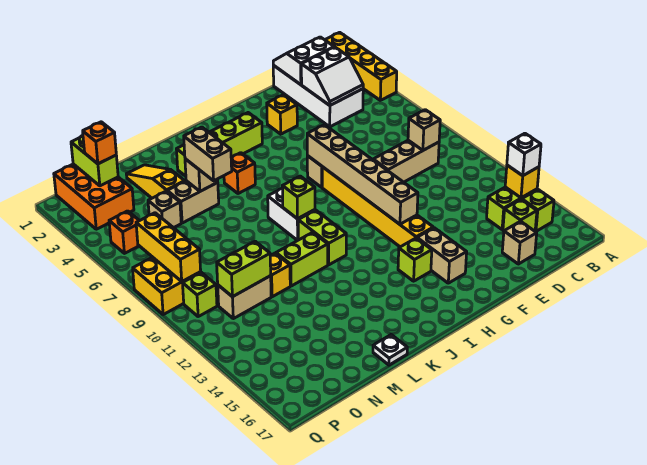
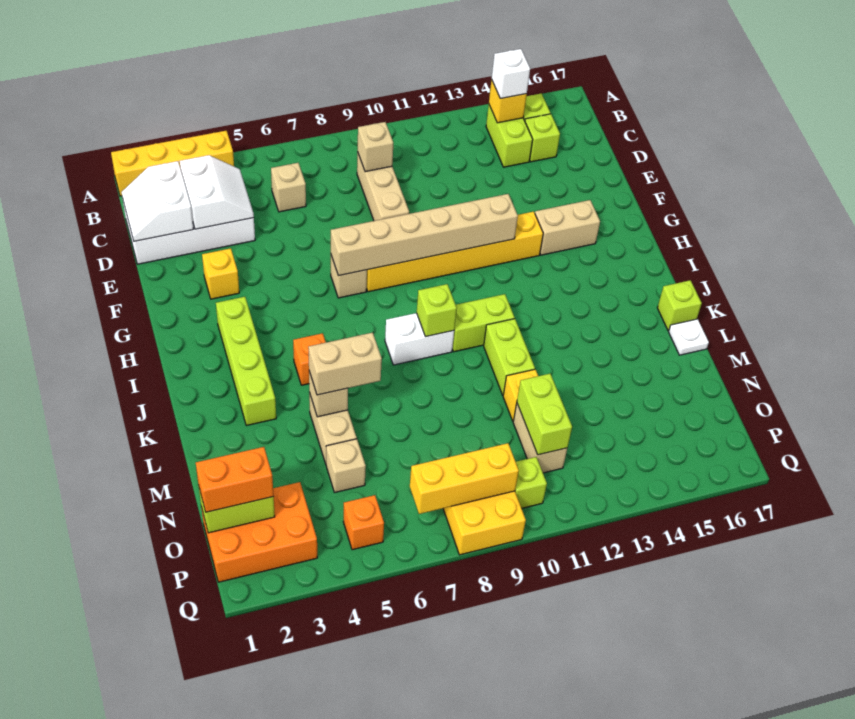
tan 1x1 brick [502,221,537,264] -> tan 1x1 brick moved to [271,163,306,212]
lime 1x1 brick [398,238,432,281] -> lime 1x1 brick moved to [657,280,702,331]
yellow 1x3 slope [126,165,185,198] -> none
orange 1x1 brick [83,122,116,164] -> orange 1x2 brick [196,447,274,512]

